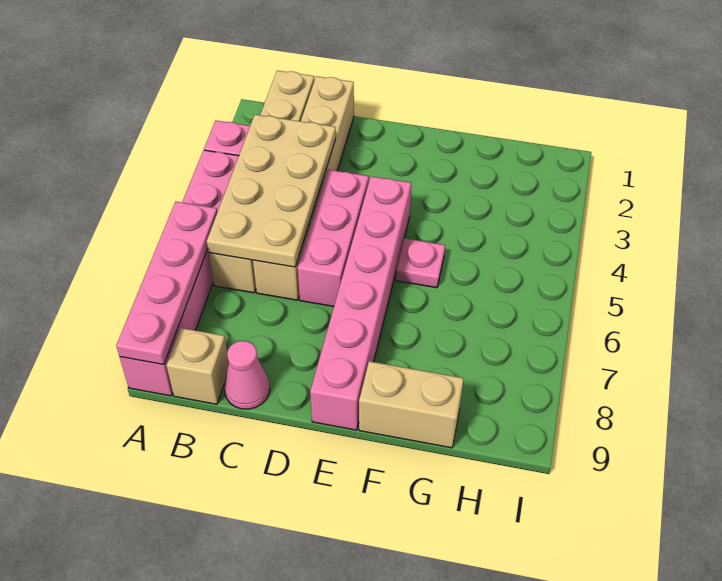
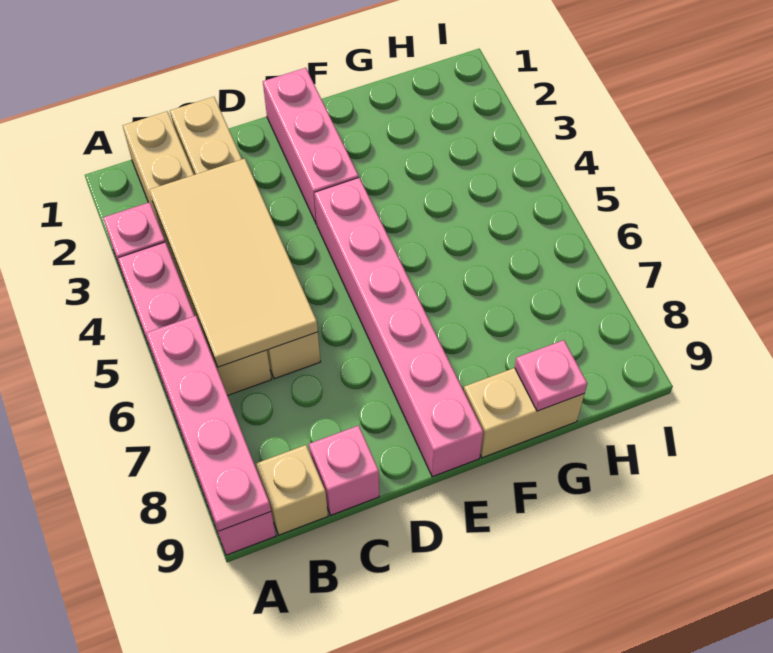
tan 2x4 plate [207,115,336,267] -> tan 2x4 tile [149,159,318,367]
pink 1x1 cone [224,341,270,409] -> pink 1x1 brick [309,425,379,515]
pink 1x3 brick [298,170,369,306] -> pink 1x3 brick moved to [263,68,359,224]
pink 1x1 plate [396,238,445,288] -> pink 1x1 plate moved to [515,340,587,411]

